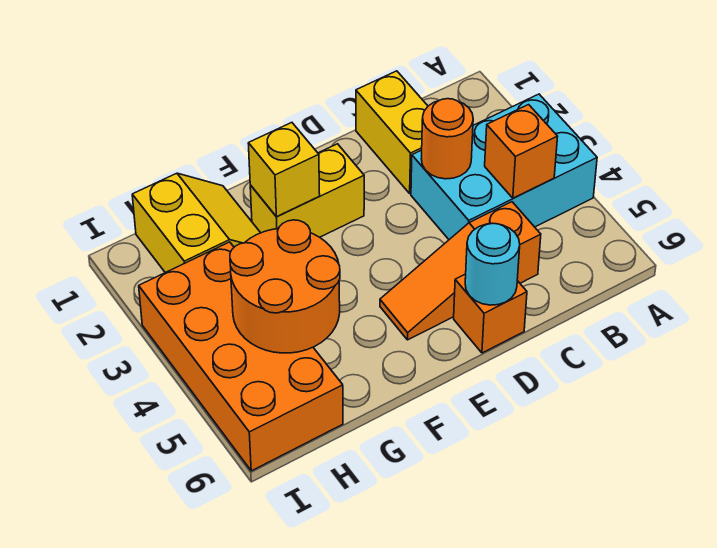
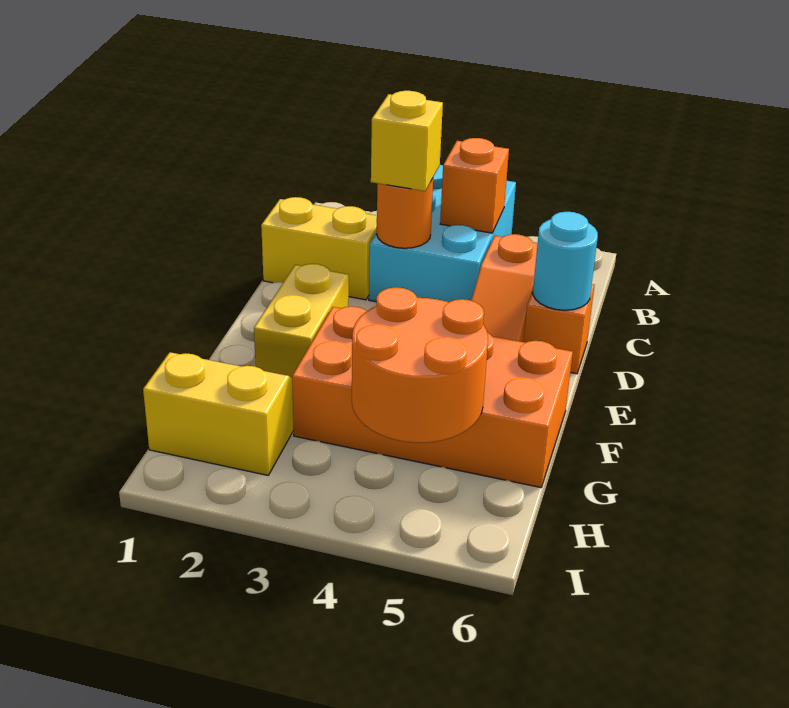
yellow 1x1 brick [248,123,320,217] -> yellow 1x1 brick moved to [371,91,443,191]
orange 2x4 brick [139,242,343,471] -> orange 2x4 brick moved to [292,306,573,488]

